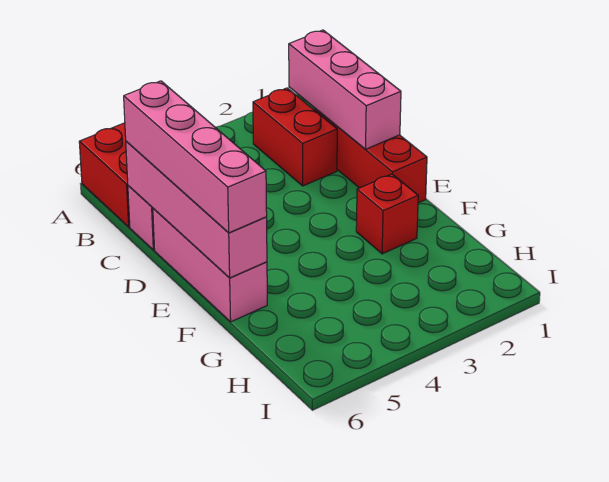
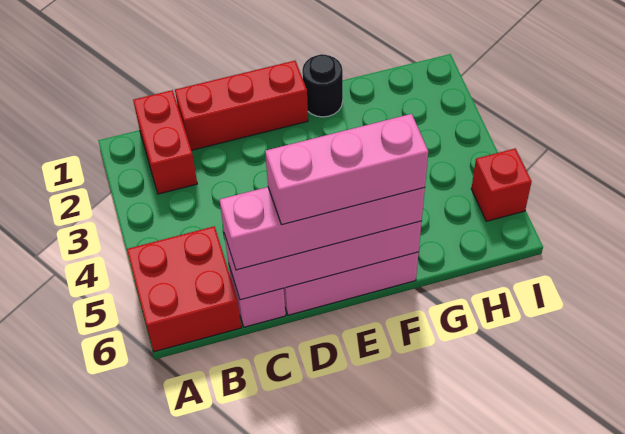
pink 1x3 brick [289,30,401,149] -> pink 1x3 brick moved to [265,114,428,225]
red 1x2 brick [253,88,337,186] -> red 1x2 brick turned to [133,90,197,194]
none -> black 1x1 round brick [302,54,343,117]
red 1x1 brick [356,174,418,254] -> red 1x1 brick moved to [471,148,532,221]

